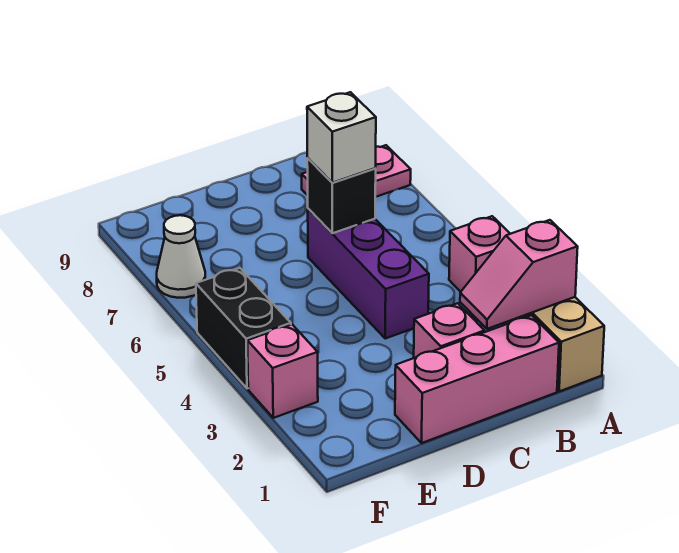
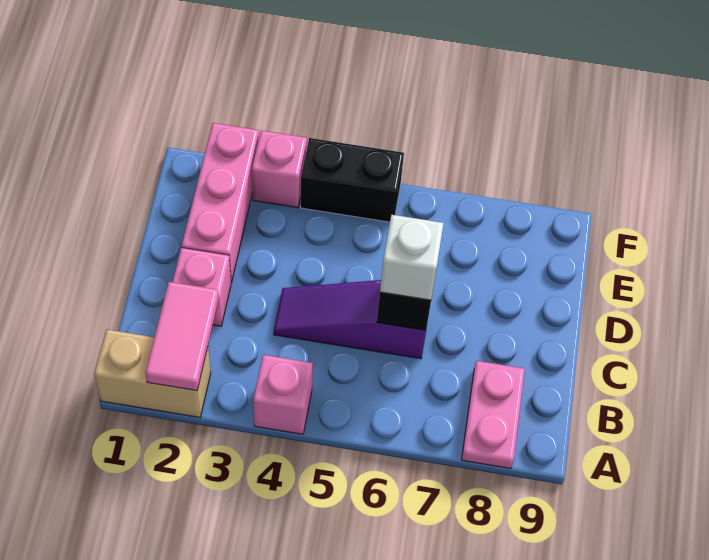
pink 1x2 slope [460,220,578,329] -> pink 1x2 tile [145,282,219,391]
pink 1x3 brick [395,315,559,443] -> pink 1x3 brick moved to [182,123,259,283]
purple 1x3 brick [308,209,429,338] -> purple 1x3 slope [274,280,426,359]
white 1x1 cone [157,215,206,298] -> none

